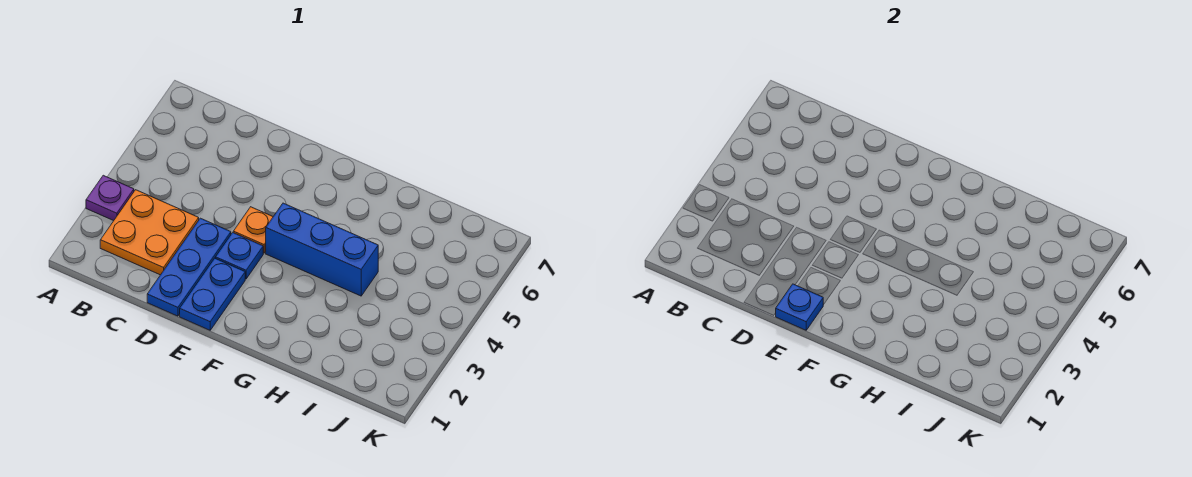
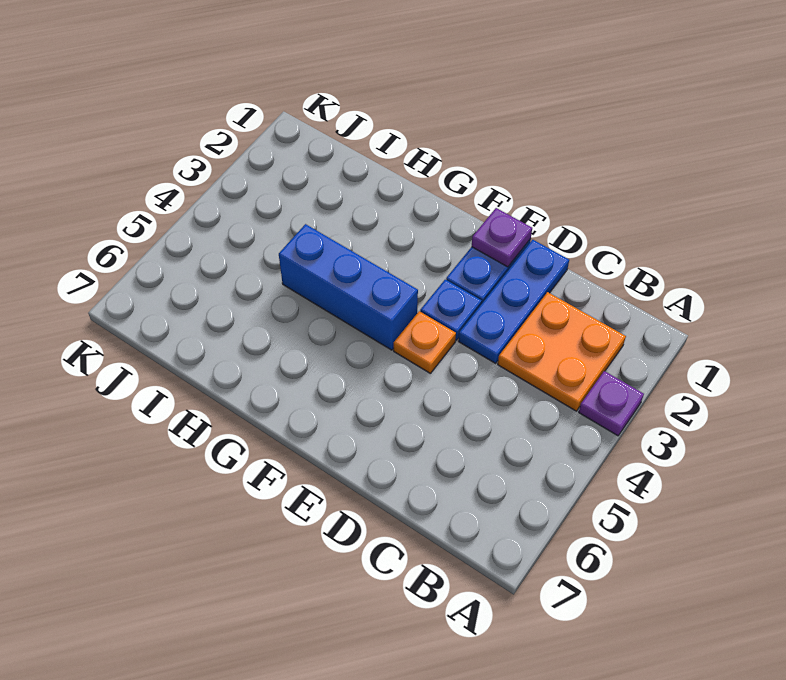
blue 1x1 plate [776,284,823,330] -> purple 1x1 plate [472,208,532,267]

